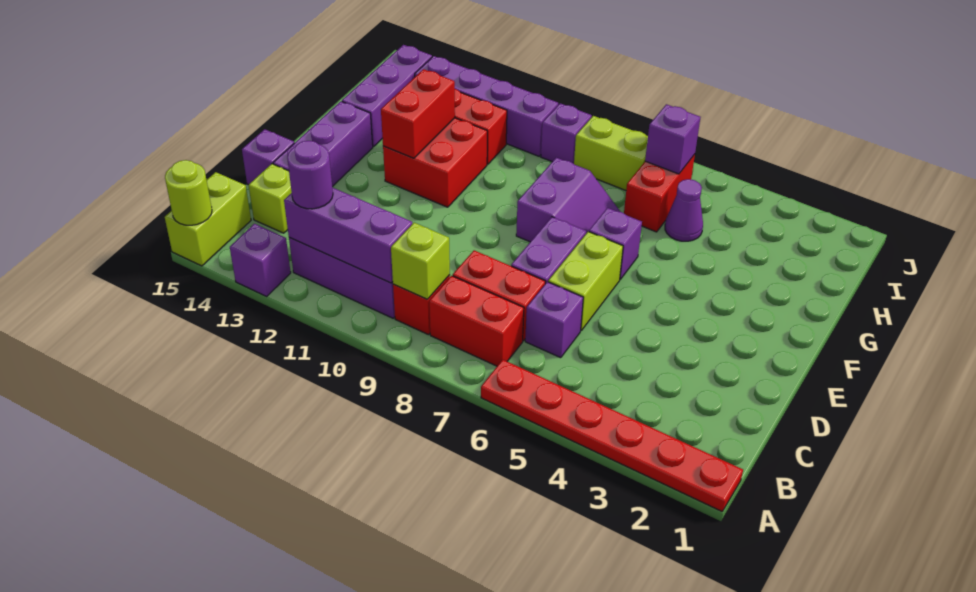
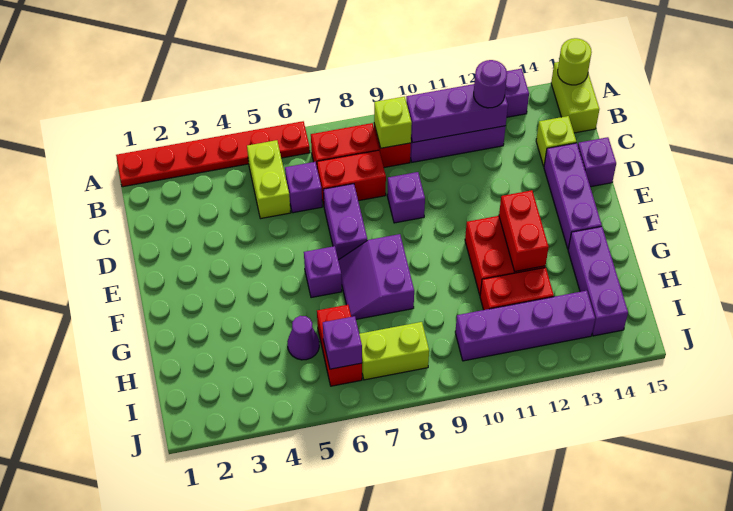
lime 1x2 brick [548,232,623,330] -> lime 1x2 brick moved to [247,140,291,219]
purple 1x1 brick [541,103,592,164] -> purple 1x1 brick moved to [387,172,425,223]

